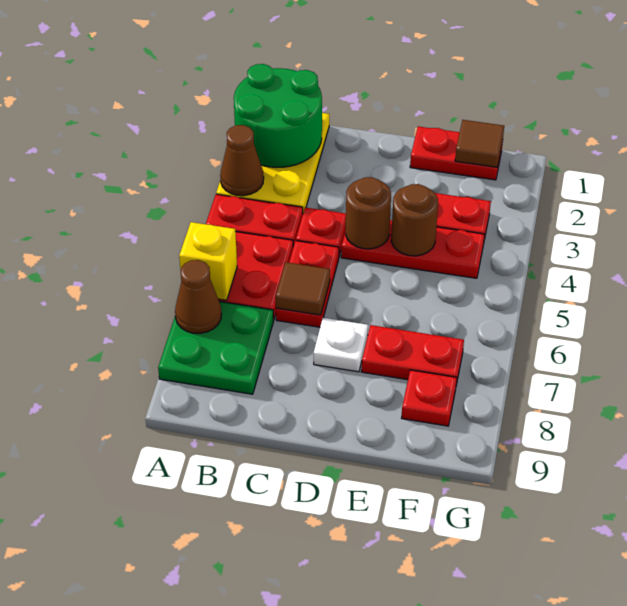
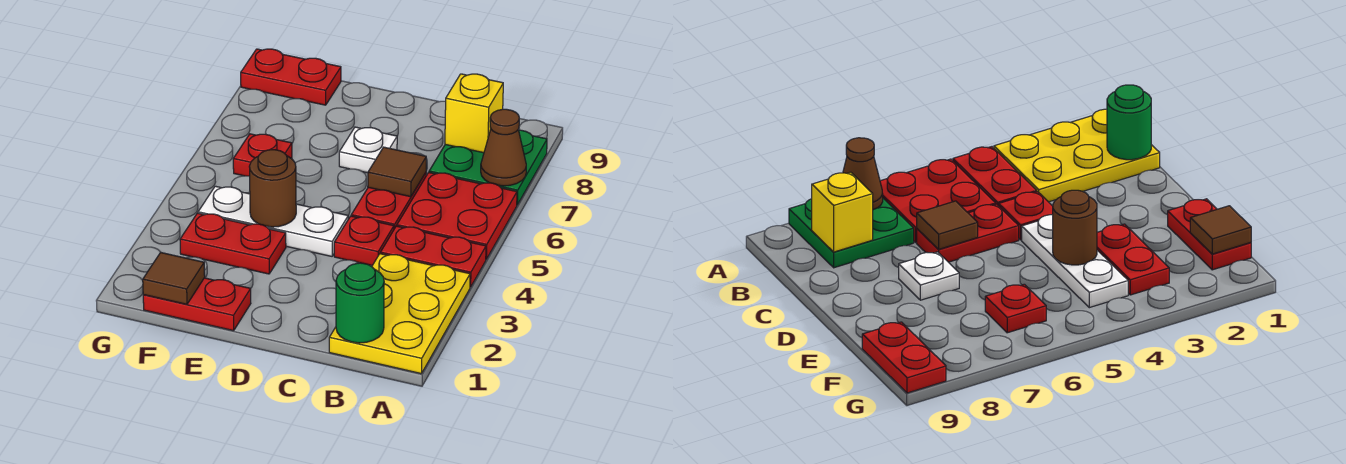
green 2x2 round brick [234,64,322,167] -> green 1x1 round brick [336,263,384,343]
brown 1x1 cone [220,125,264,196] -> none
yellow 1x1 brick [179,222,237,300] -> yellow 1x1 brick moved to [445,74,503,153]
red 1x3 plate [341,220,485,278] -> white 1x3 plate [198,186,348,256]
brown 1x1 round brick [346,177,391,249] -> none
red 1x2 plate [361,325,464,385] -> red 1x2 plate moved to [241,49,341,105]
red 1x1 plate [402,370,457,426] -> red 1x1 plate moved to [233,134,292,176]

